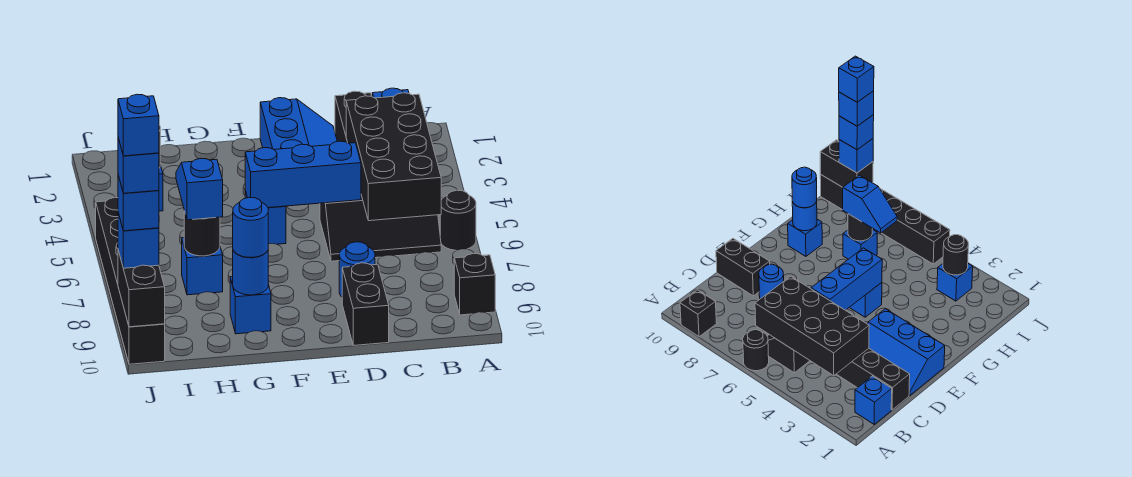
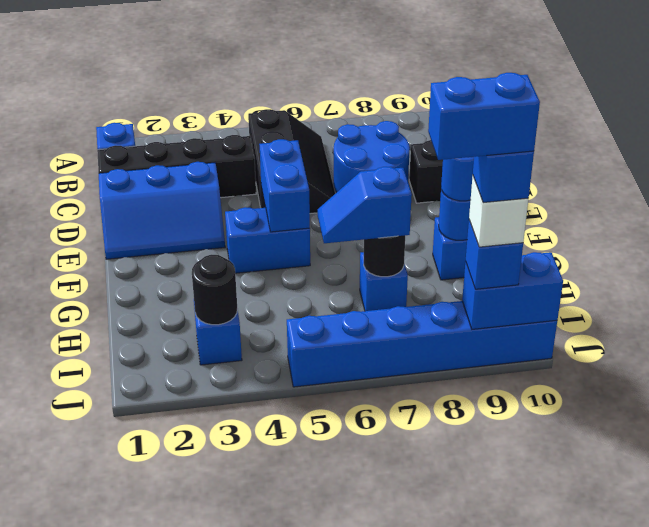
black 1x1 round brick [440,190,476,250] -> none
black 1x1 brick [454,254,495,315] -> none
black 2x4 brick [346,93,441,221] -> none
blue 2x3 slope [260,98,337,149] -> blue 2x3 slope turned to [99,162,225,259]
blue 1x3 brick [245,141,361,208] -> blue 1x2 brick [259,139,310,232]
blue 1x1 round brick [339,242,375,297] -> blue 2x2 round brick [334,121,410,193]
blue 1x1 brick [245,191,286,244] -> blue 1x2 brick [225,207,310,273]
black 1x6 brick [96,198,165,364] -> blue 1x6 brick [287,301,557,387]
black 1x2 brick [118,250,165,327] -> blue 1x2 brick [462,252,563,329]
blue 1x1 brick [118,175,159,231] -> white 1x1 brick [469,176,528,247]
blue 1x1 brick [118,94,159,156] -> blue 1x2 brick [428,73,540,160]

